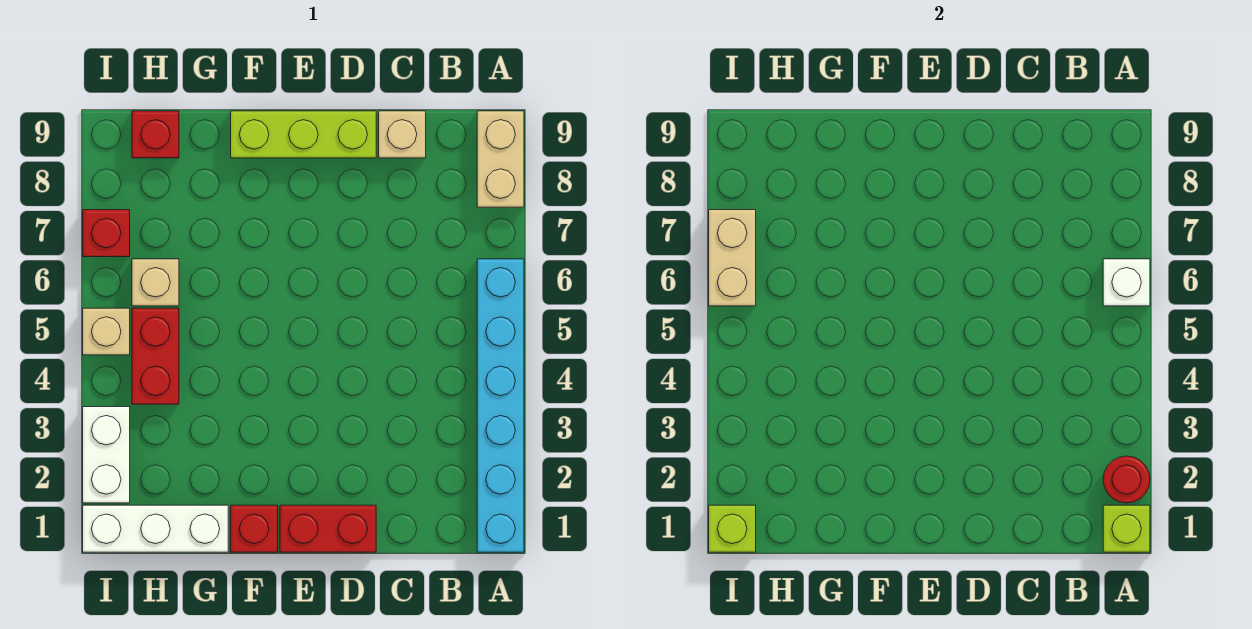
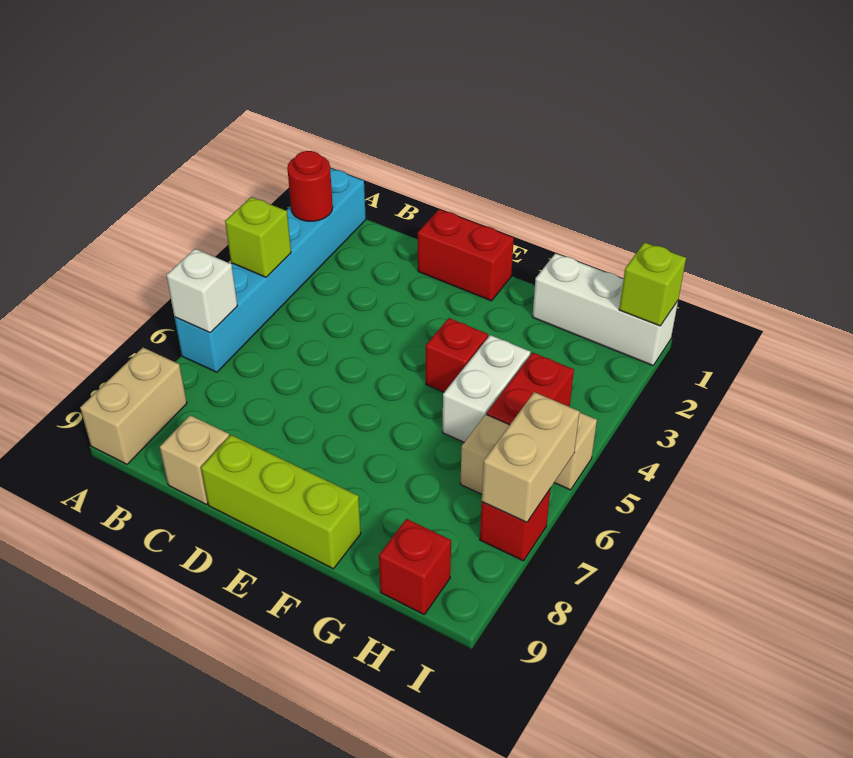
lime 1x1 brick [1103,505,1150,552] -> lime 1x1 brick moved to [225,197,291,277]
red 1x1 brick [231,505,278,552] -> red 1x1 brick moved to [426,318,488,392]
white 1x2 brick [83,407,130,503] -> white 1x2 brick moved to [443,335,530,442]

